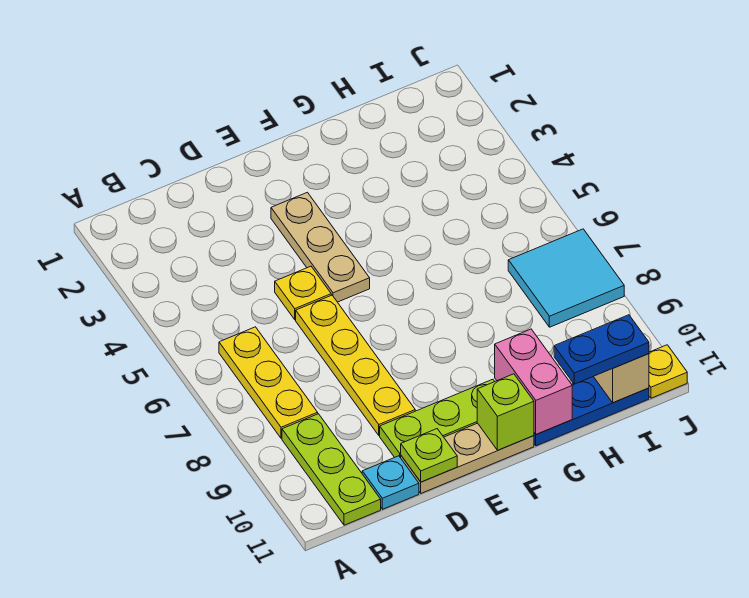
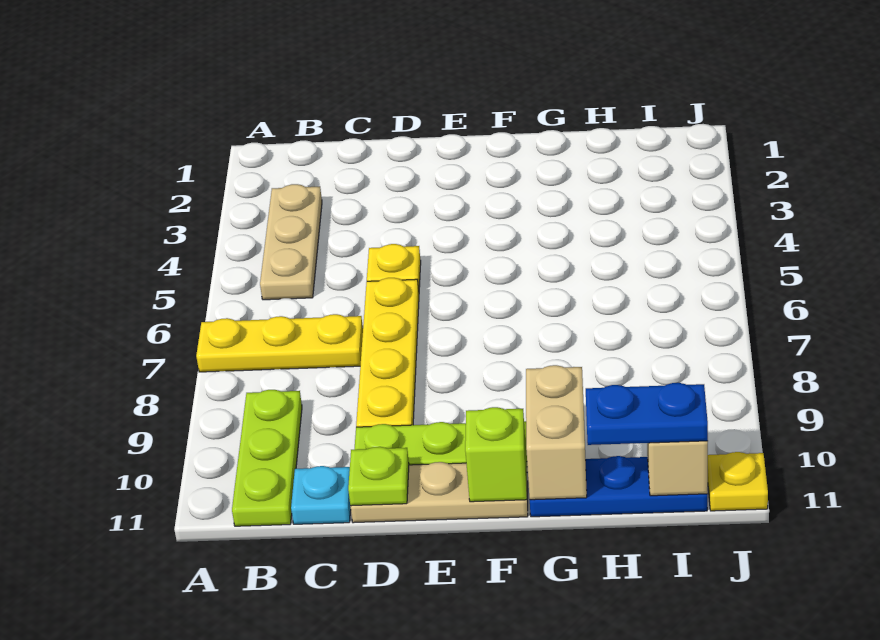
yellow 1x3 plate [219,327,318,438] -> yellow 1x3 plate turned to [196,314,363,372]
tan 1x3 plate [271,192,370,302] -> tan 1x3 plate moved to [260,184,322,300]
pink 1x2 brick [495,329,572,434] -> tan 1x2 brick [526,365,587,500]
cyan 2x2 tile [508,229,624,327] -> none

